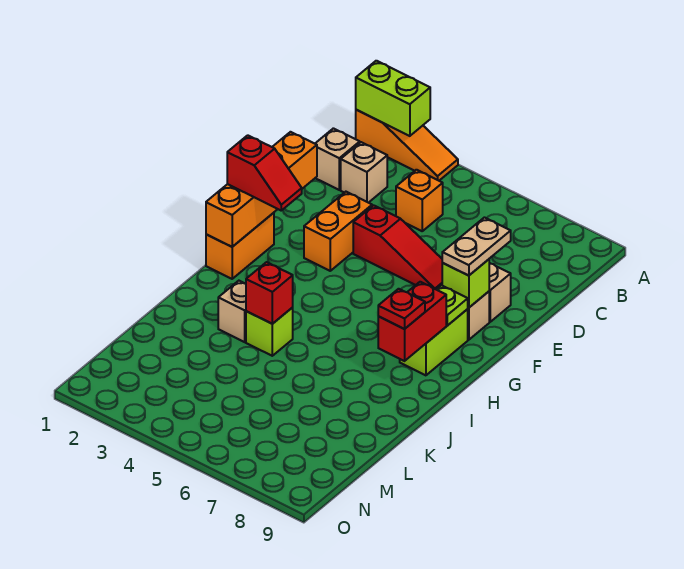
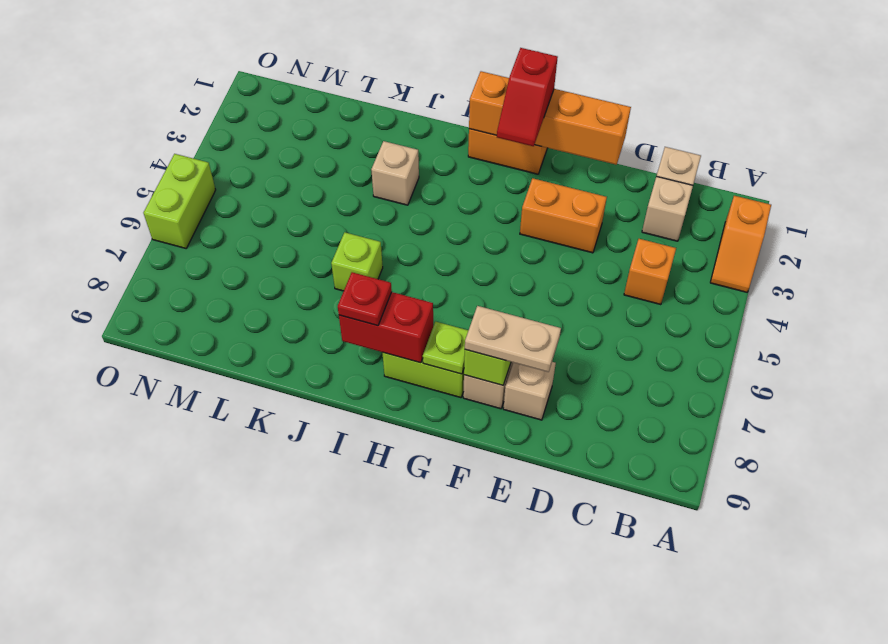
orange 1x3 slope [356,110,458,181] -> orange 1x2 slope [710,196,771,292]
lime 1x2 brick [356,61,430,136] -> lime 1x2 brick moved to [143,154,216,248]
red 1x3 slope [353,205,442,289] -> none
lime 1x1 brick [246,308,293,356] -> lime 1x1 brick moved to [331,232,383,291]
red 1x1 brick [246,262,293,324] -> none

